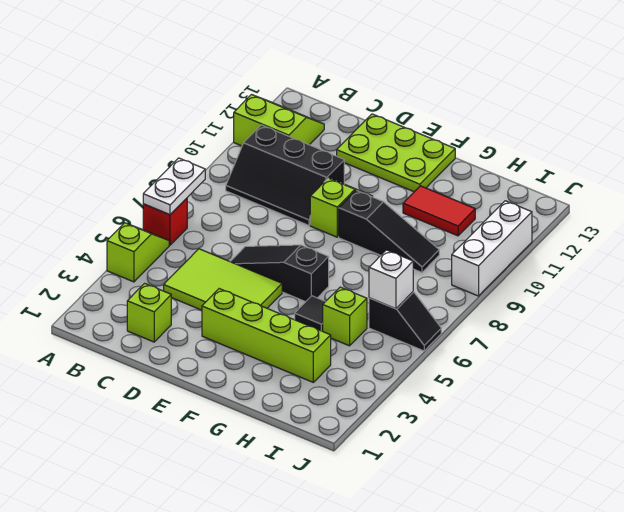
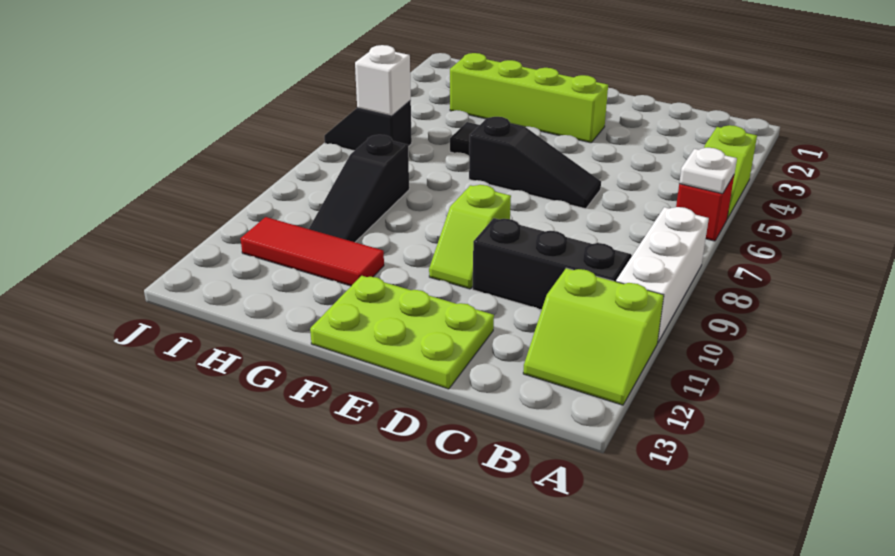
white 1x2 plate [143,158,205,215] -> white 1x1 plate [679,148,737,194]
lime 1x1 brick [127,283,171,342] -> none
lime 2x3 tile [164,249,282,310] -> none
black 1x3 slope [339,190,439,272] -> black 1x3 slope turned to [309,135,409,242]
red 1x2 tile [403,186,475,236] -> red 1x3 tile [240,217,384,286]
lime 1x1 brick [323,287,367,346] -> none
white 1x3 brick [452,201,532,296] -> white 1x3 brick moved to [616,207,709,343]

